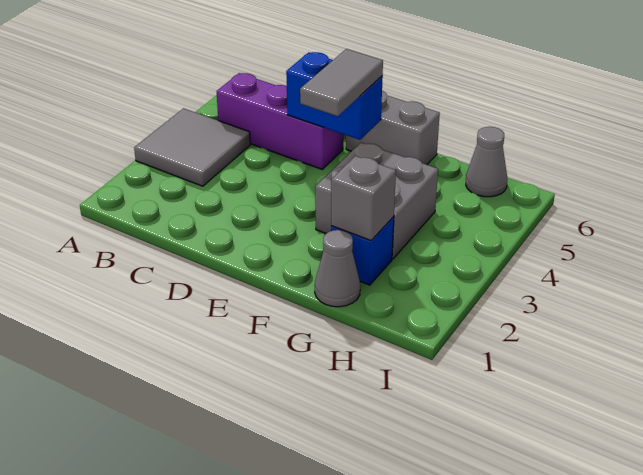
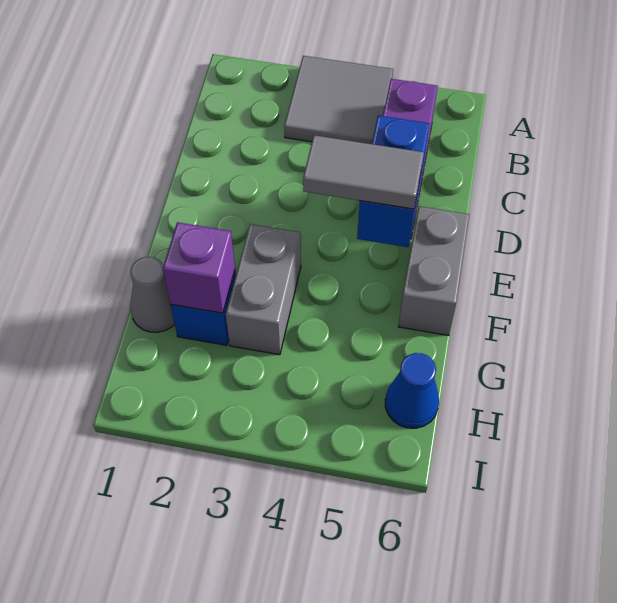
grey 2x2 brick [315,142,438,259] -> grey 1x2 brick [226,224,301,355]
grey 1x1 brick [331,156,396,240] -> purple 1x1 brick [163,222,235,313]
grey 1x1 cone [466,127,507,197] -> blue 1x1 cone [385,353,439,428]

